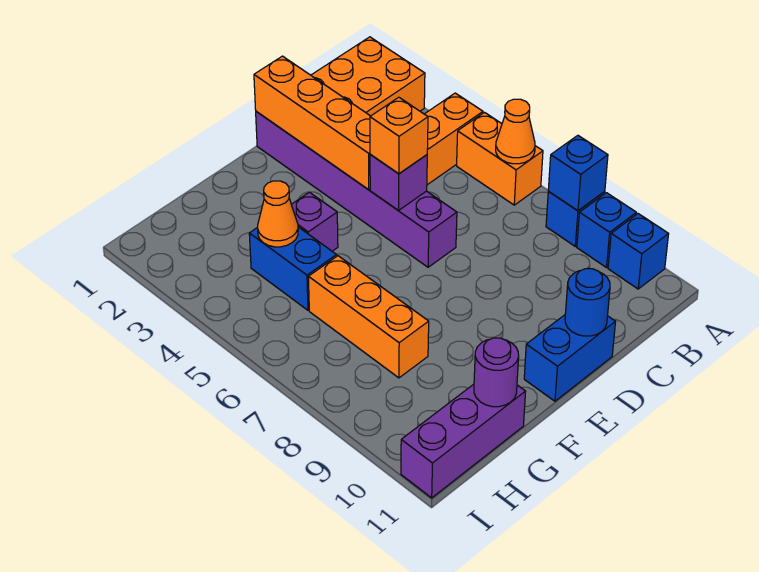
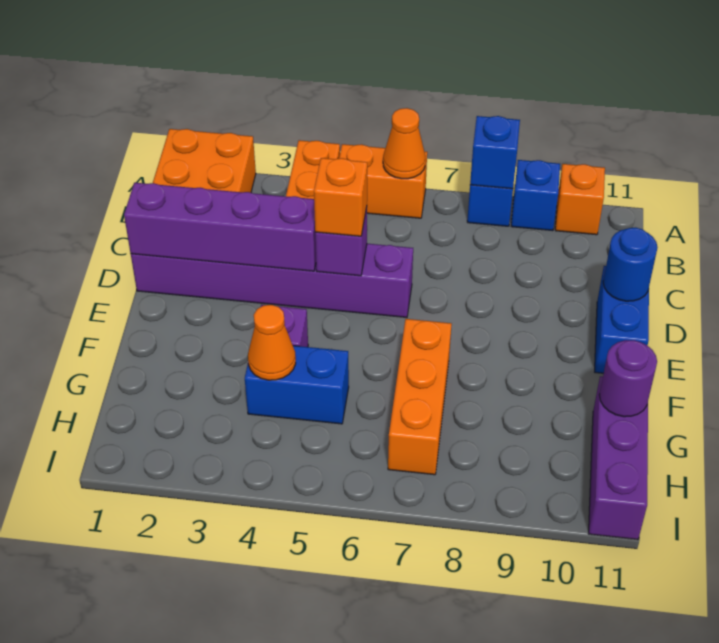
blue 1x1 brick [608,214,669,289] -> orange 1x1 brick [555,164,605,235]
orange 1x4 brick [254,56,370,190] -> purple 1x4 brick [124,183,316,271]
orange 1x3 brick [308,256,429,378] -> orange 1x3 brick turned to [388,319,452,475]

